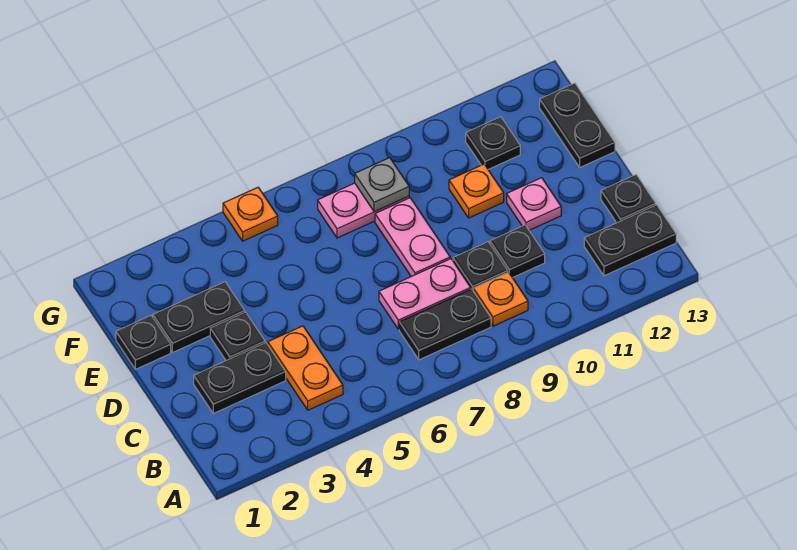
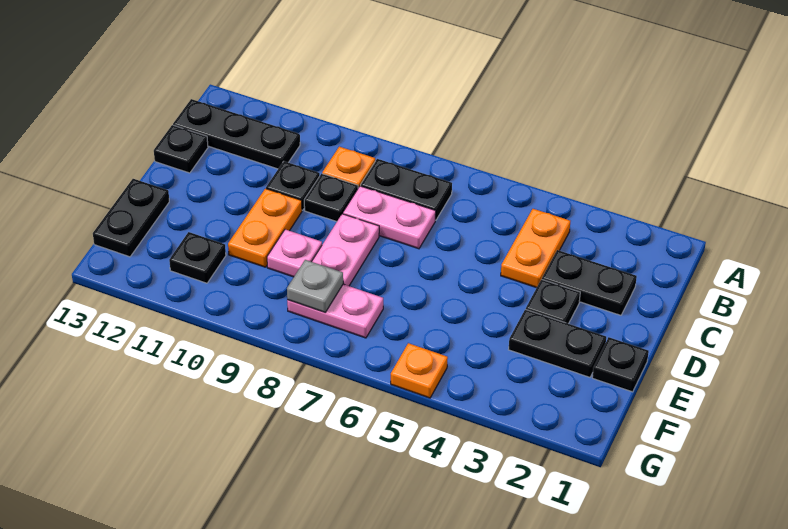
black 1x2 plate [584,205,676,276] -> black 1x3 plate [173,99,300,169]
pink 1x1 plate [507,178,561,230] -> pink 1x1 plate moved to [267,229,322,277]
orange 1x1 plate [449,164,504,218] -> orange 1x2 plate [228,189,302,267]

